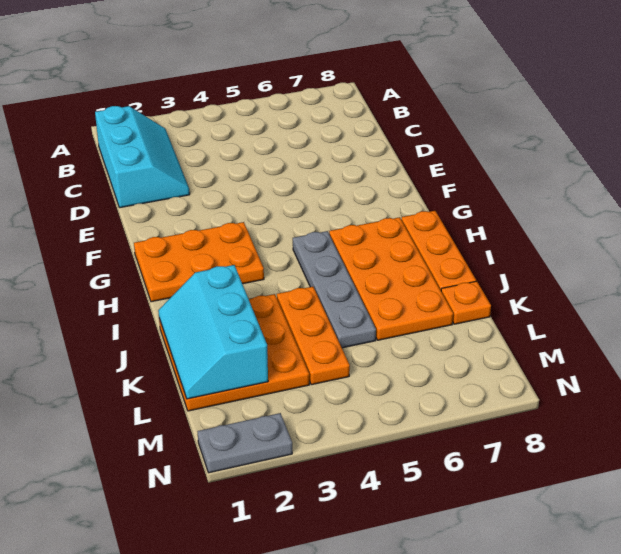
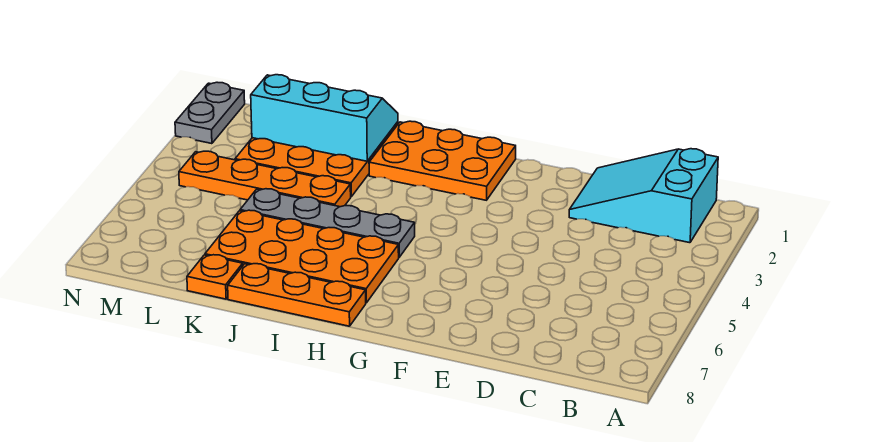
cyan 2x3 slope [95,106,190,208] -> cyan 2x3 slope turned to [569,149,718,243]
orange 2x3 plate [134,222,264,302] -> orange 2x3 plate turned to [369,121,516,200]
orange 1x3 plate [277,287,350,385] -> orange 1x4 plate [179,151,351,207]

